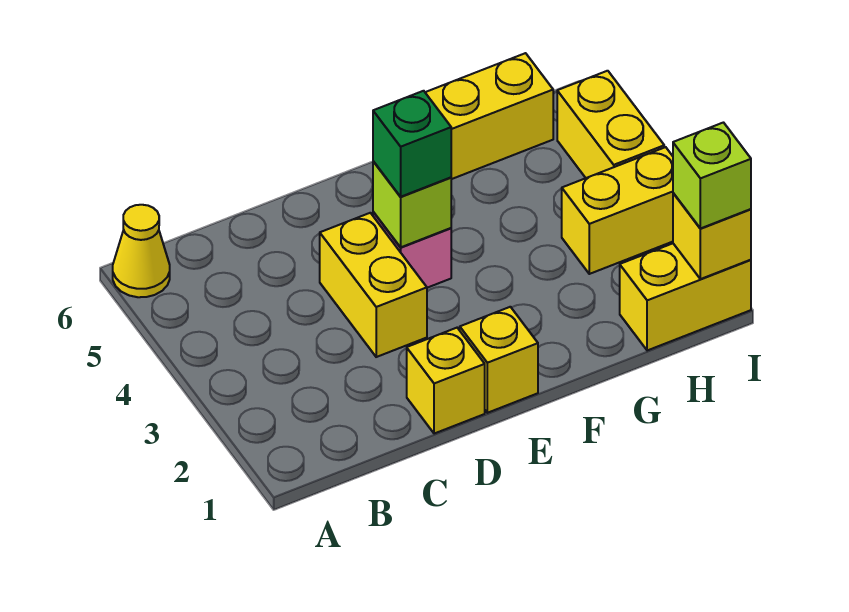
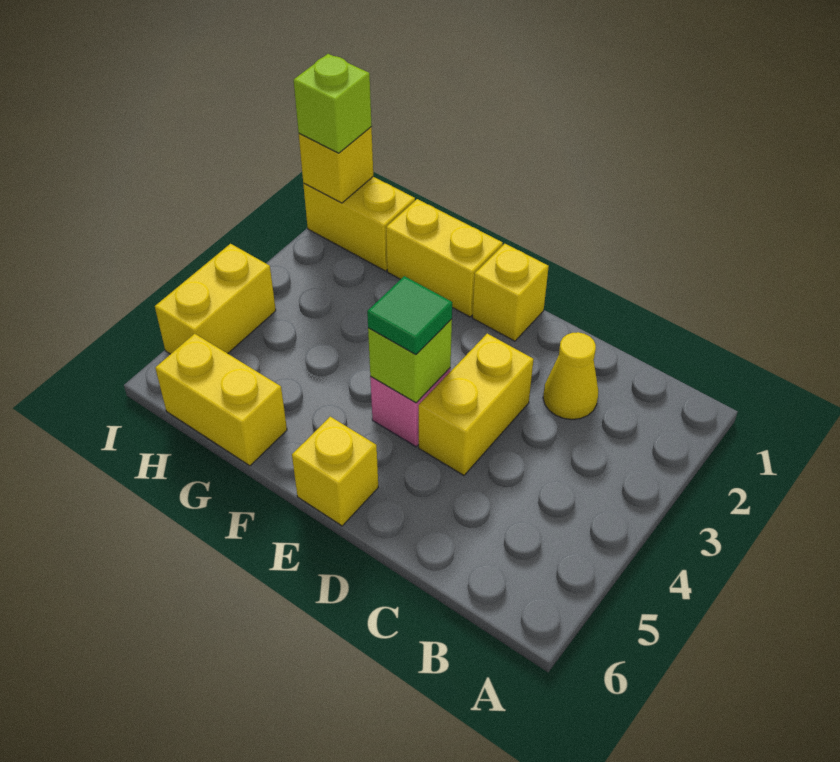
yellow 1x1 cone [113,205,170,297] -> yellow 1x1 cone moved to [543,332,598,420]
yellow 1x1 brick [407,328,485,434] -> yellow 1x1 brick moved to [292,417,378,526]
green 1x1 brick [373,91,451,197] -> green 1x1 tile [367,276,452,355]
yellow 1x2 brick [562,147,673,274] -> yellow 1x2 brick moved to [386,199,503,317]

